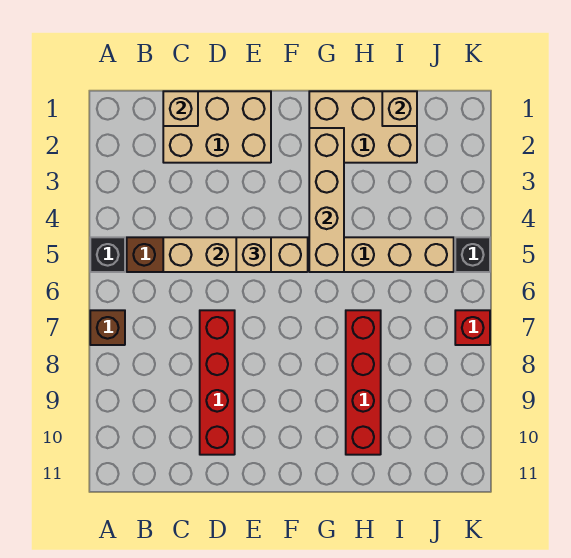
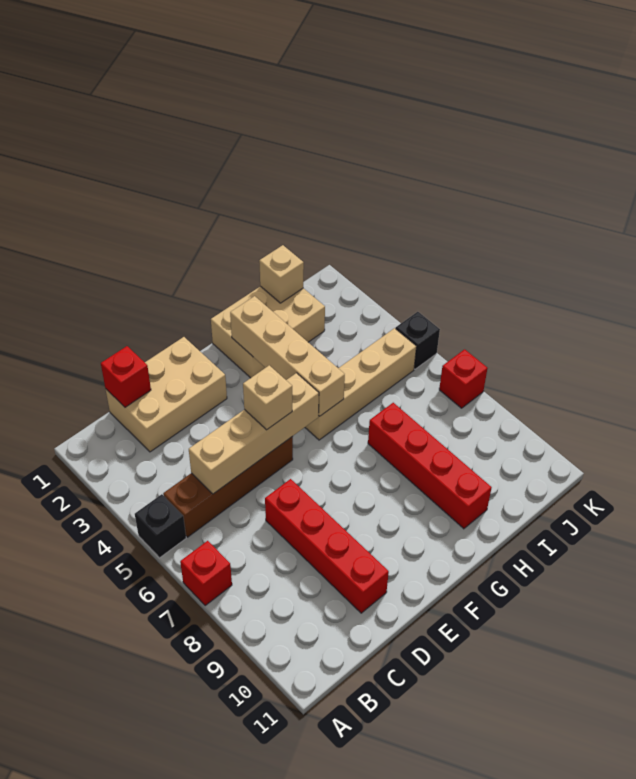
brown 1x1 brick [90,310,125,345] -> red 1x1 brick [180,541,232,606]
tan 1x1 brick [163,91,198,126] -> red 1x1 brick [101,346,151,407]

